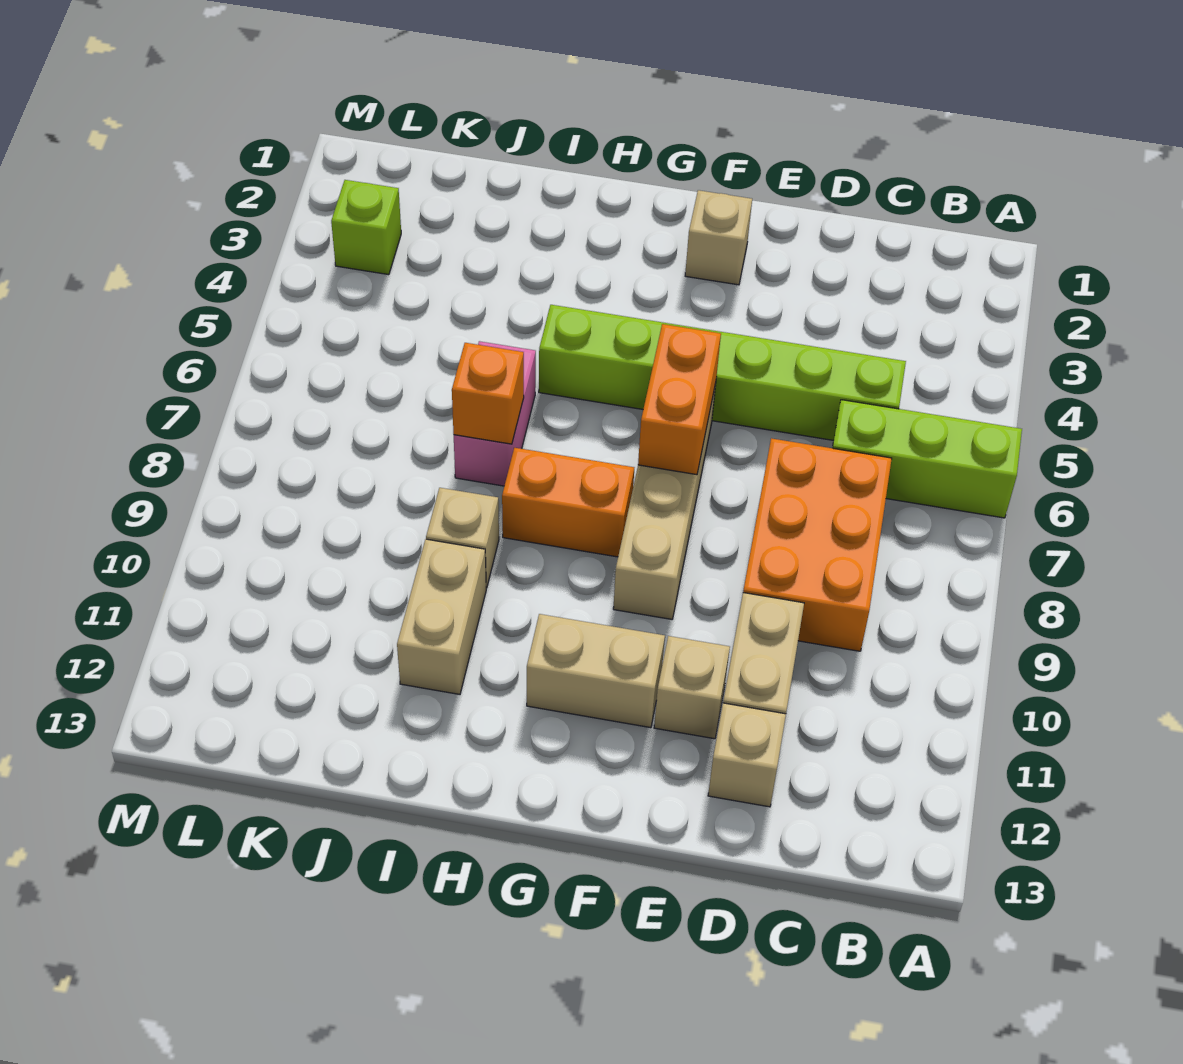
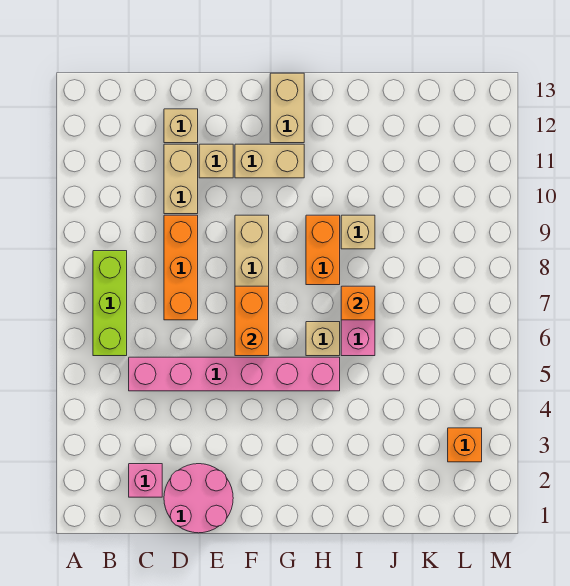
lime 1x3 brick [832,400,1022,518] -> lime 1x3 brick turned to [93,251,127,356]
none -> pink 1x1 brick [129,464,162,497]
lime 1x6 brick [539,305,906,440] -> pink 1x6 brick [129,357,340,391]
orange 2x3 brick [743,438,892,651] -> orange 1x3 brick [164,215,198,320]
none -> pink 2x2 round brick [164,464,233,533]
tan 1x1 brick [685,190,752,285] -> tan 1x1 brick moved to [306,322,340,356]
orange 1x2 brick [502,448,634,557] -> orange 1x2 brick turned to [306,215,340,285]
tan 1x2 brick [397,539,486,694] -> tan 1x2 brick moved to [270,73,304,143]
lime 1x1 brick [331,180,401,275] -> orange 1x1 brick [448,428,482,462]

